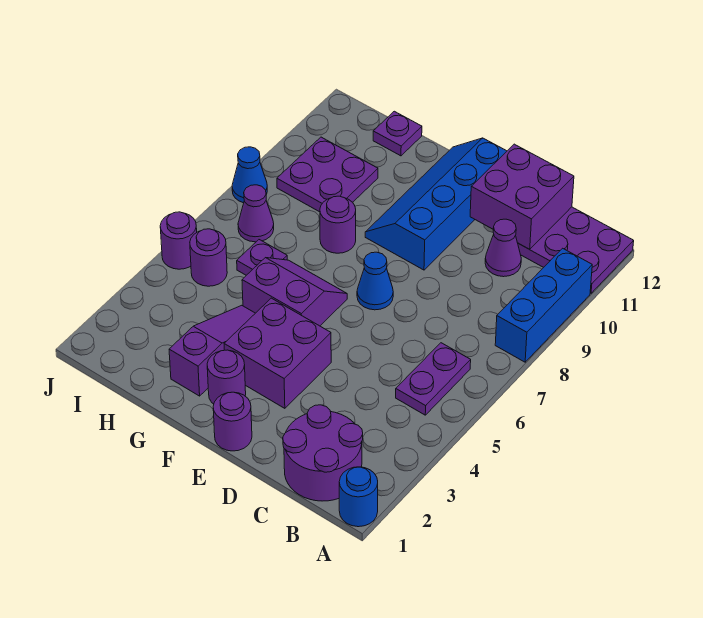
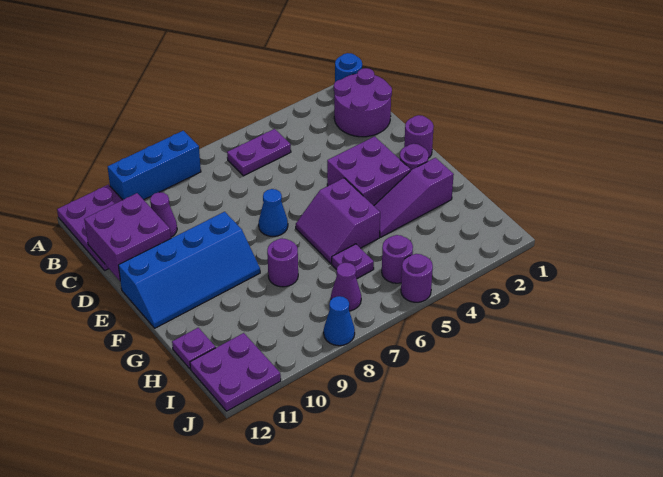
purple 2x2 plate [277,137,378,212] -> purple 2x2 plate moved to [190,333,281,411]

